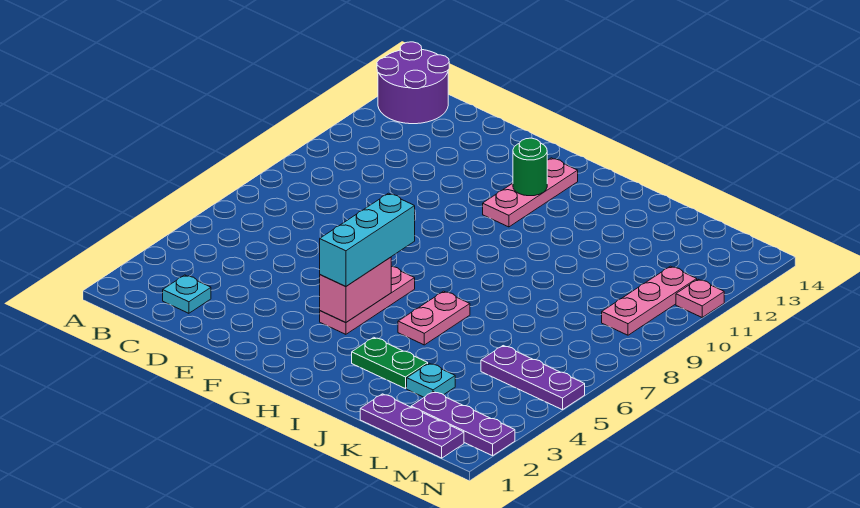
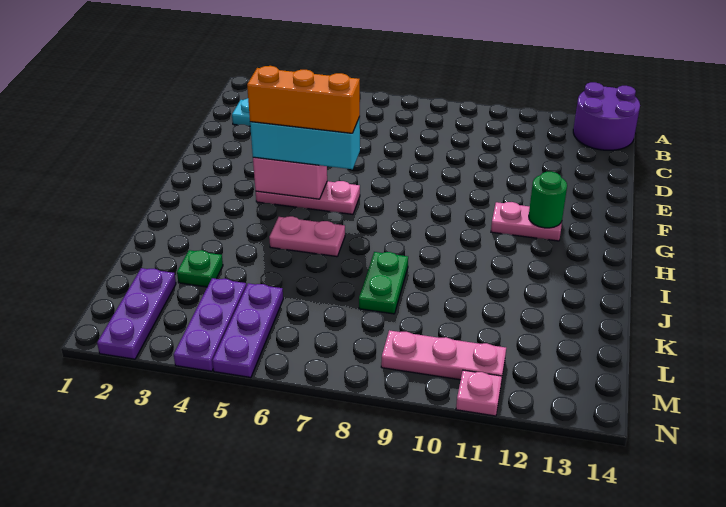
none -> orange 1x3 brick [247,66,360,133]
pink 1x3 plate [483,158,578,227] -> pink 1x2 plate [491,202,562,241]
green 1x2 plate [352,337,428,389] -> green 1x2 plate moved to [359,252,408,314]
purple 1x3 plate [360,394,464,458] -> purple 1x3 plate moved to [174,278,246,371]
cyan 1x1 plate [407,363,455,397] -> green 1x1 plate [177,250,223,287]

